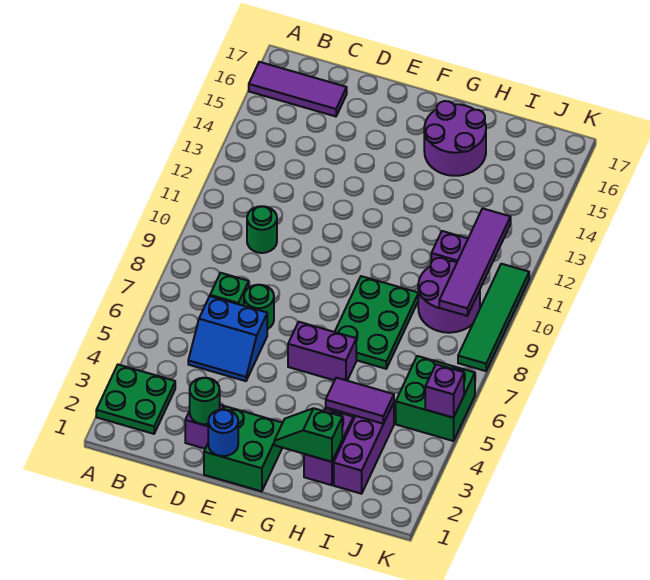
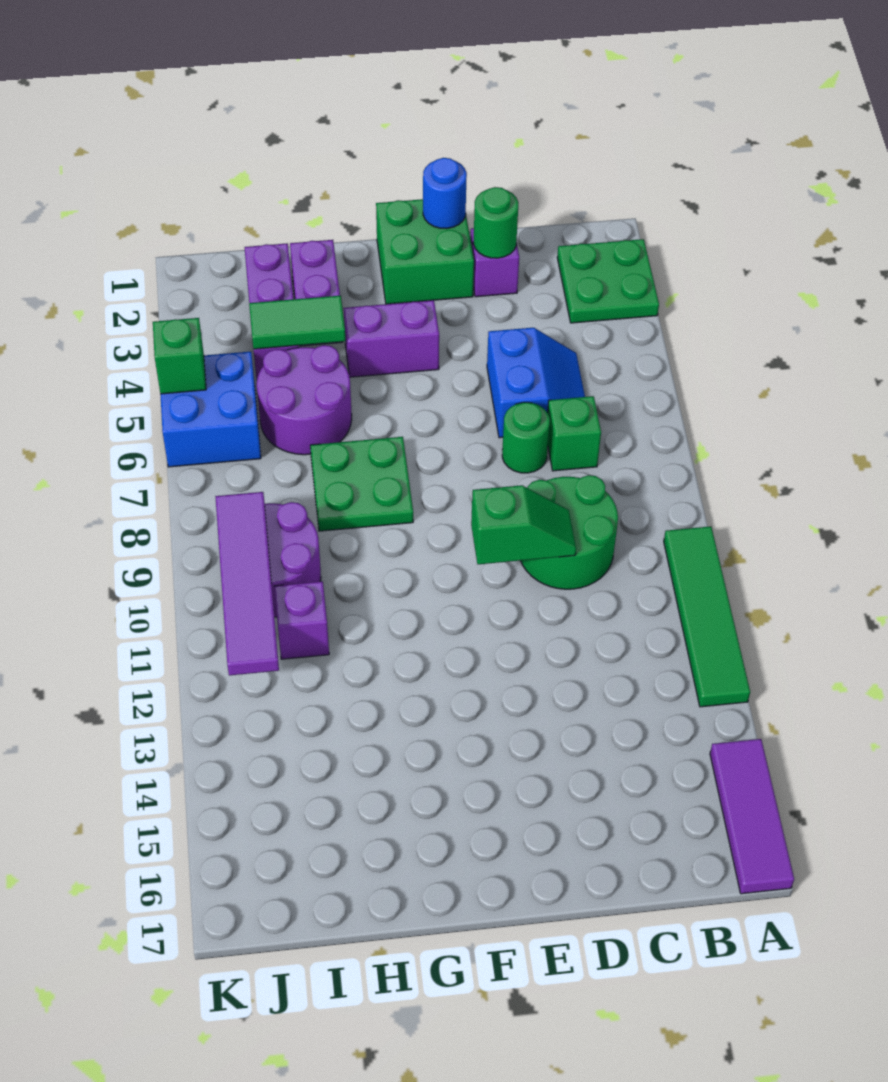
purple 1x3 tile [249,62,347,116] -> purple 1x3 tile turned to [710,739,794,894]
blue 2x2 slope [188,296,267,381] -> blue 2x2 slope turned to [487,328,585,438]
green 1x1 round brick [247,206,277,253] -> green 2x2 round brick [521,475,618,589]
purple 1x2 brick [288,322,356,380] -> purple 1x2 brick moved to [344,300,439,377]
green 1x2 slope [274,408,342,462] -> green 1x2 slope moved to [471,485,576,564]
green 2x3 plate [335,276,418,369] -> green 2x2 plate [310,437,413,531]
purple 2x2 round brick [424,101,486,176] -> purple 2x2 round brick moved to [257,345,352,455]
purple 1x2 tile [326,378,394,424] -> green 1x2 tile [249,296,345,349]
green 2x2 brick [396,356,475,441] -> blue 2x2 brick [160,352,261,467]
purple 1x1 brick [425,364,464,418] -> green 1x1 brick [153,318,206,394]
green 1x4 tile [458,264,529,371] -> green 1x4 tile moved to [664,526,750,707]

